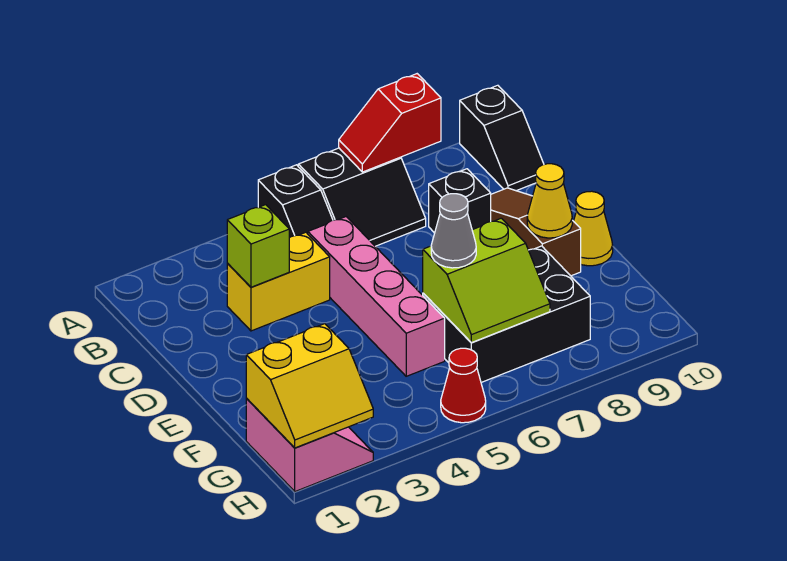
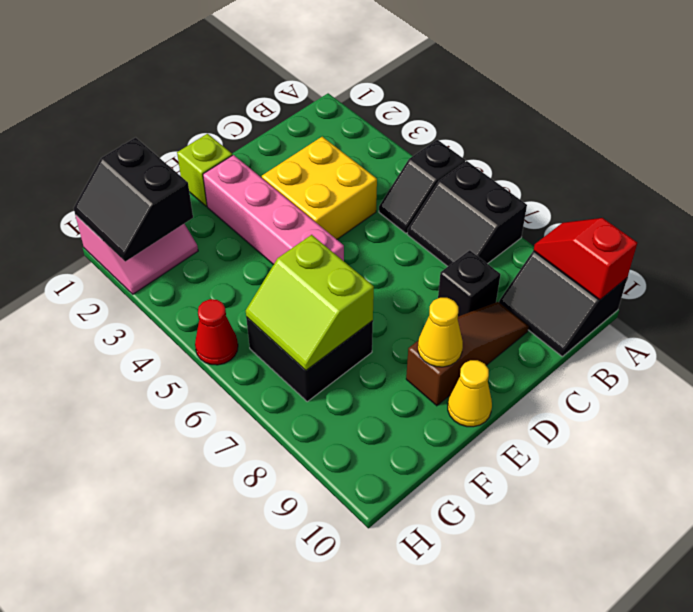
red 1x2 slope [339,74,441,172] -> red 1x2 slope moved to [534,218,637,300]
black 1x2 slope [460,85,544,191] -> black 2x2 slope [499,251,627,356]
yellow 1x2 brick [227,232,330,331] -> yellow 2x2 brick [262,137,377,239]
lime 1x1 brick [227,205,289,287] -> lime 1x1 brick moved to [177,134,232,206]
pink 1x4 brick [308,217,445,376] -> pink 1x4 brick turned to [203,155,344,265]
black 2x3 brick [423,246,590,382] -> black 2x2 brick [246,317,373,402]
grey 1x1 cone [431,194,476,268] -> none
yellow 2x2 slope [246,324,373,448] -> black 2x2 slope [74,138,193,261]

